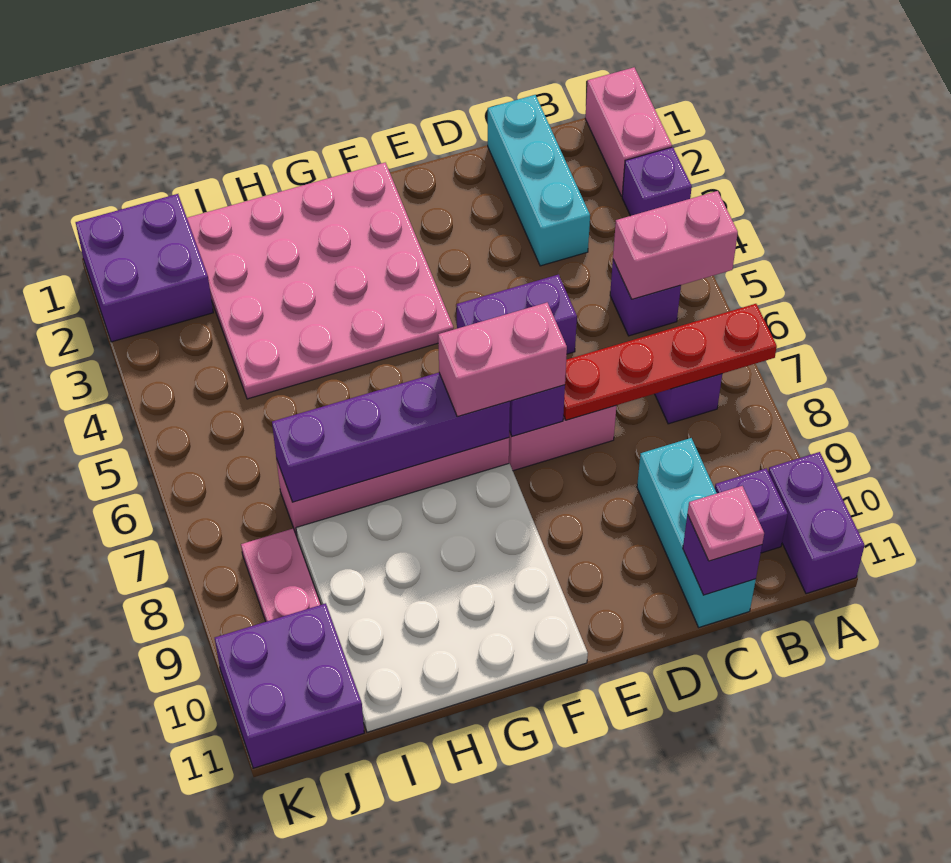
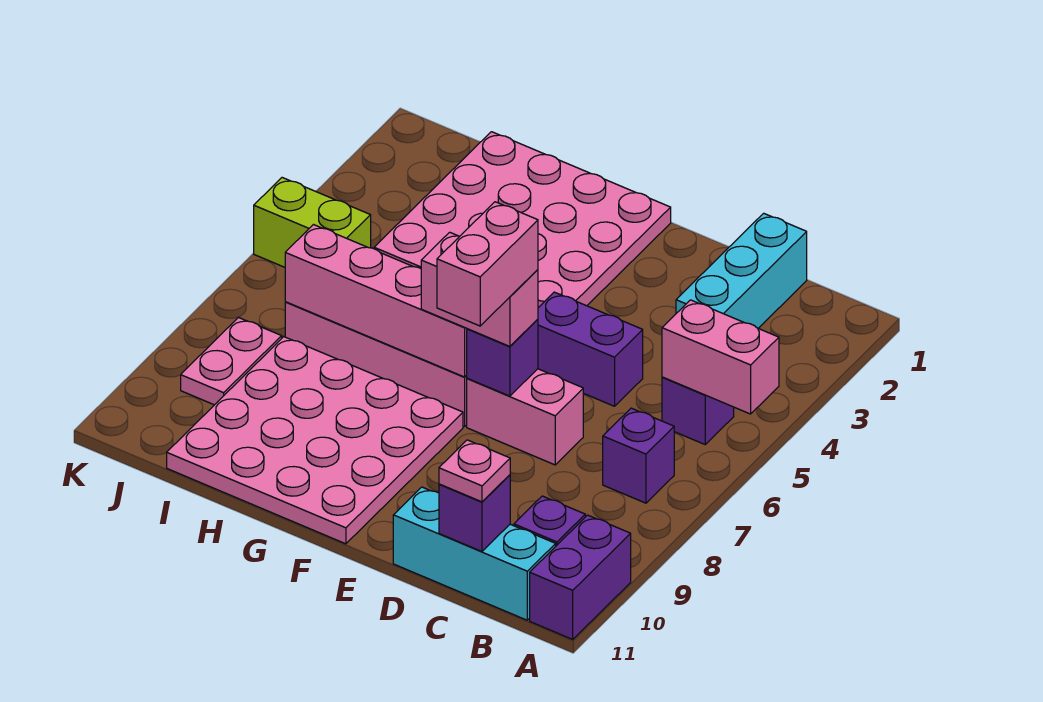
pink 1x2 brick [585,67,672,196] -> pink 1x2 brick moved to [437,202,538,326]
purple 1x1 brick [622,147,692,216] -> none
red 1x4 plate [563,304,777,420] -> none
cyan 1x3 brick [637,438,756,627] -> cyan 1x3 brick turned to [393,487,556,620]
purple 1x4 brick [272,373,510,502] -> pink 1x4 brick [285,225,467,377]
white 4x4 plate [296,463,588,732] -> pink 4x4 plate [167,337,463,544]
purple 2x2 brick [76,194,213,342] -> none
none -> lime 1x2 brick [254,178,371,267]
purple 2x2 brick [215,603,364,768] -> none

